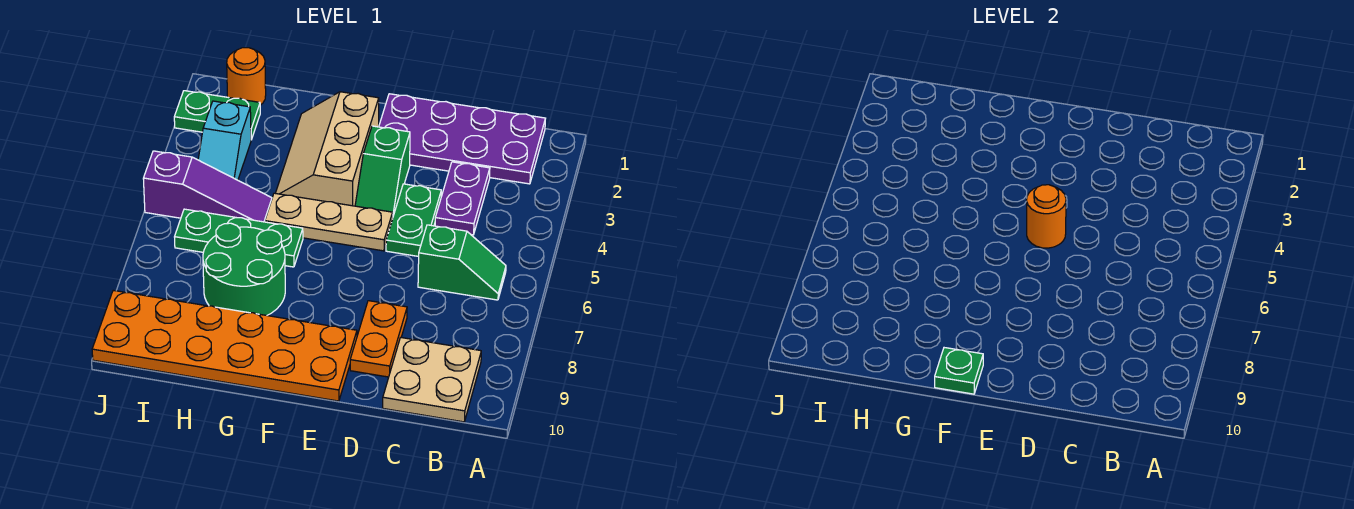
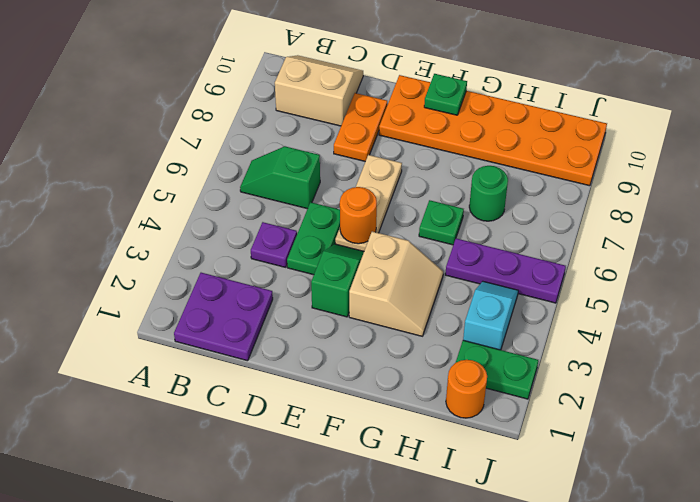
purple 2x4 plate [379,94,546,184] -> purple 2x2 plate [174,273,273,361]
tan 2x2 plate [383,338,481,422] -> tan 2x2 slope [275,55,363,126]
purple 1x2 plate [435,162,490,235] -> purple 1x1 plate [251,222,297,267]
tan 1x3 plate [265,193,393,251] -> tan 1x3 plate turned to [335,155,402,251]
tan 2x3 slope [275,92,379,206] -> tan 2x2 slope [349,232,443,336]
green 1x3 plate [175,209,303,267] -> green 1x1 plate [419,200,464,245]
green 2x2 round brick [203,223,285,315] -> green 1x1 round brick [469,166,508,221]
purple 1x3 slope [143,151,272,222] -> purple 1x3 plate [445,238,566,303]

